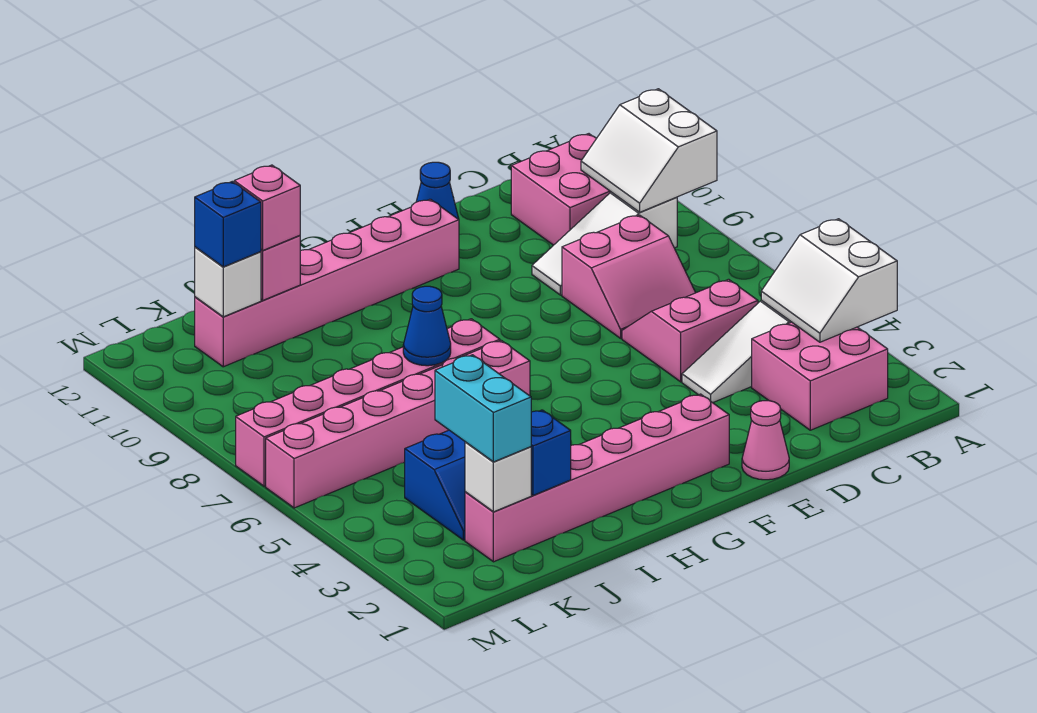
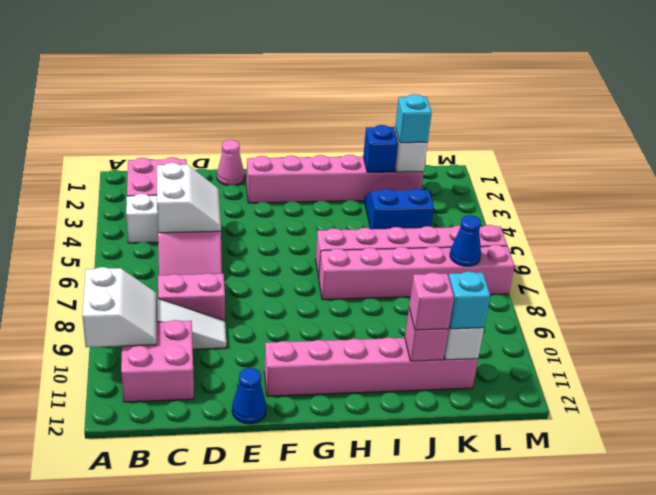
white 2x2 slope [761,219,897,342] -> white 2x2 slope moved to [157,163,221,233]
blue 1x1 cone [403,286,451,366] -> blue 1x1 cone moved to [450,215,481,266]
cyan 1x2 brick [435,355,531,462] -> cyan 1x1 brick [395,94,432,143]
blue 1x1 brick [195,182,261,267] -> cyan 1x1 brick [449,271,490,329]

